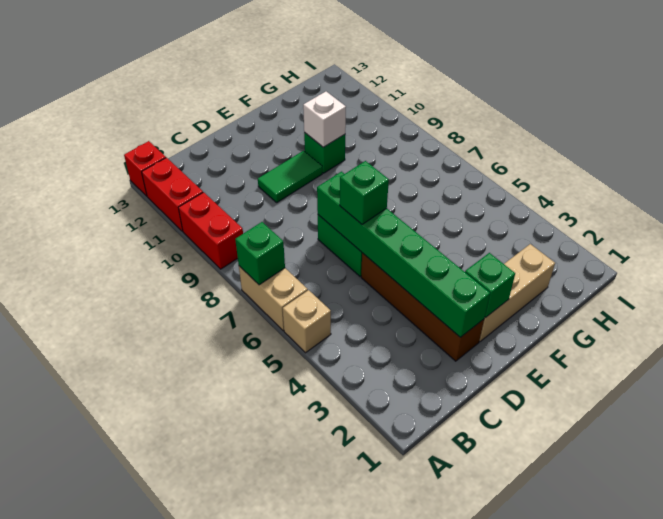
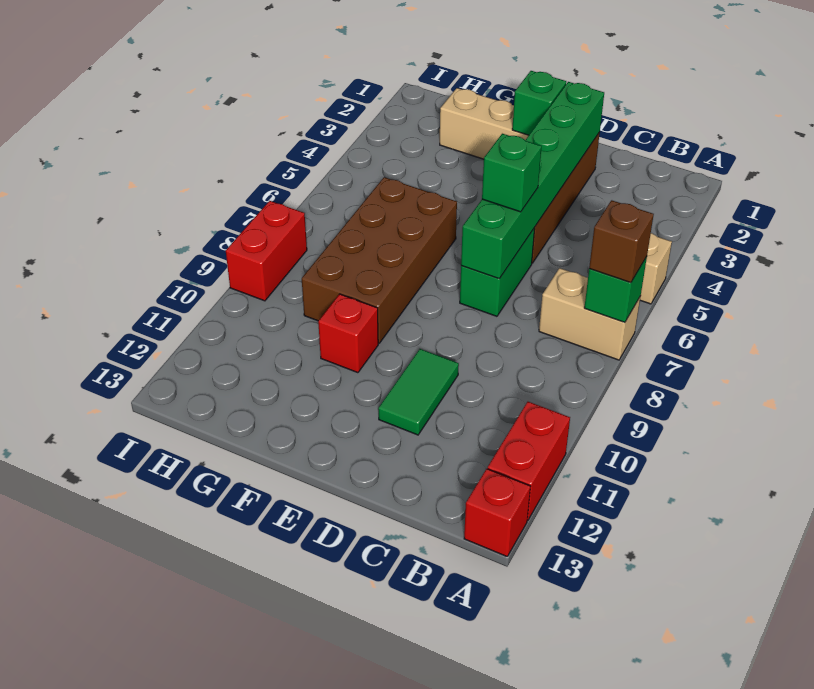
tan 1x2 brick [239,266,308,331] -> tan 1x2 brick turned to [539,268,640,360]
none -> brown 1x1 brick [589,200,654,283]
red 1x2 brick [179,192,243,269] -> red 1x2 brick moved to [226,201,307,301]
green 1x2 tile [258,151,322,202] -> green 1x2 tile turned to [378,349,459,435]
none -> brown 2x4 brick [302,177,457,343]
green 1x1 brick [304,132,345,173] -> red 1x1 brick [318,294,378,373]
white 1x1 brick [303,92,346,147] -> none

